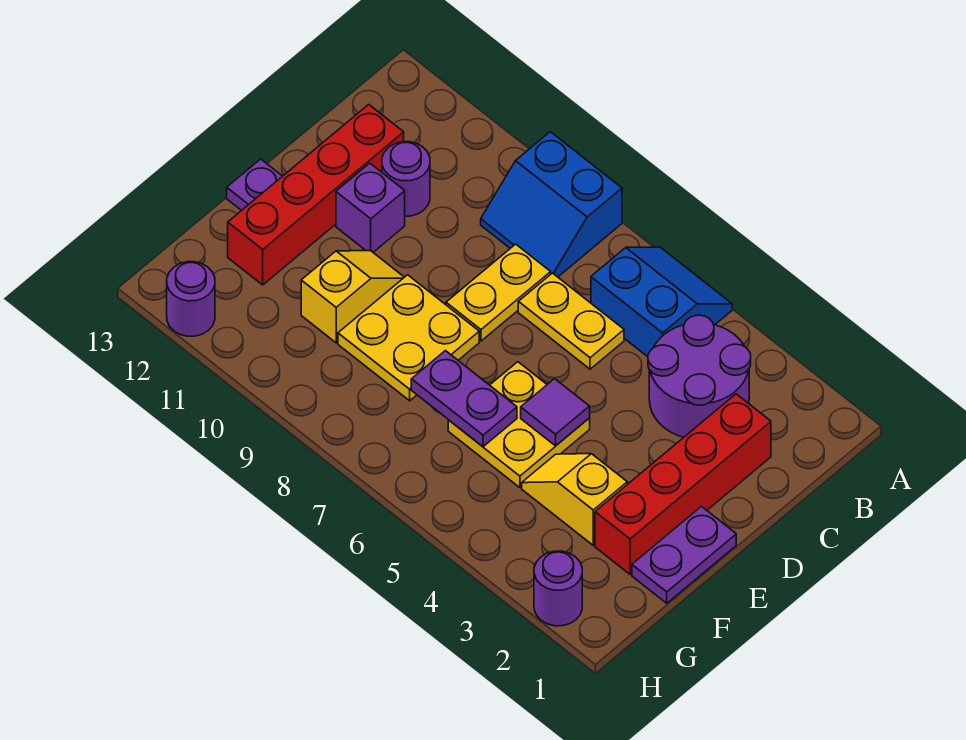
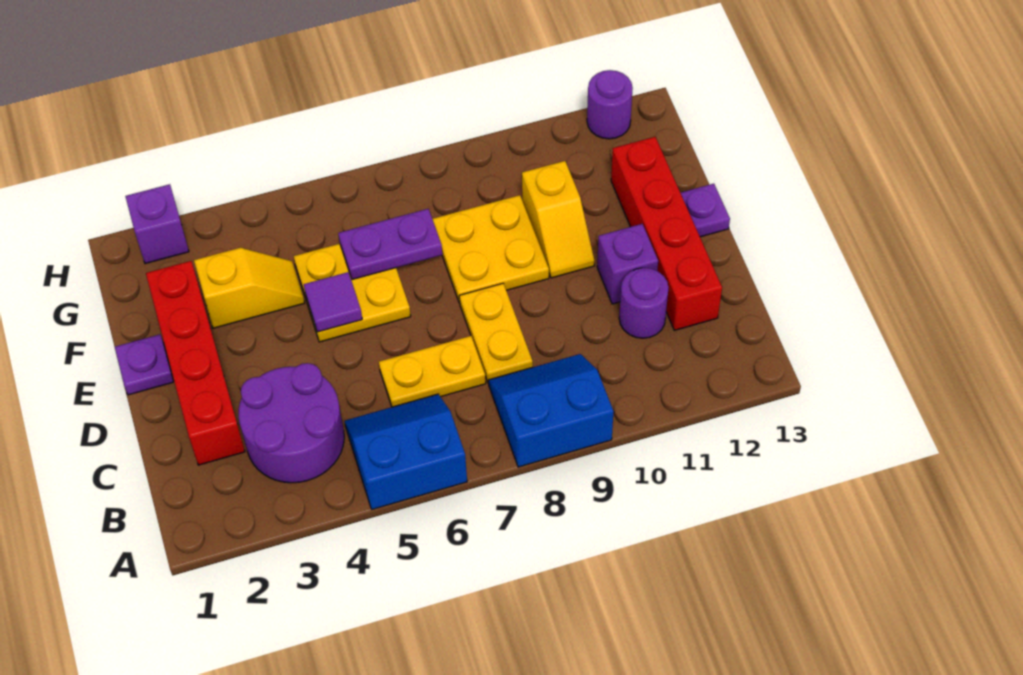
blue 2x2 slope [591,247,732,357] -> blue 2x2 slope turned to [345,394,467,509]
purple 1x2 plate [632,507,736,603] -> purple 1x1 plate [115,334,174,395]
purple 1x1 round brick [534,551,582,626] -> purple 1x1 brick [125,184,189,264]

